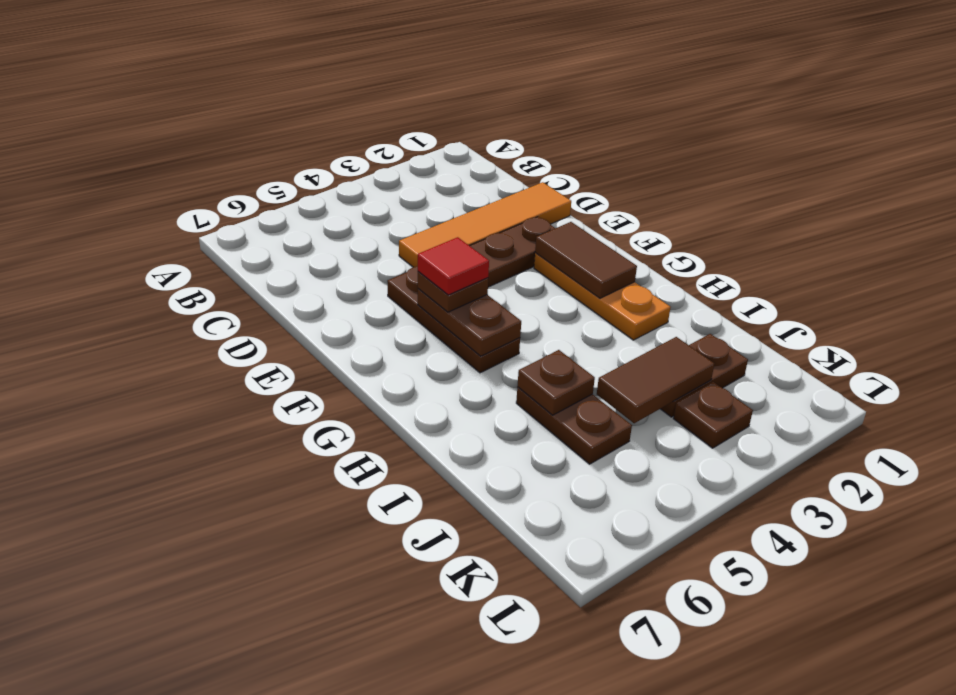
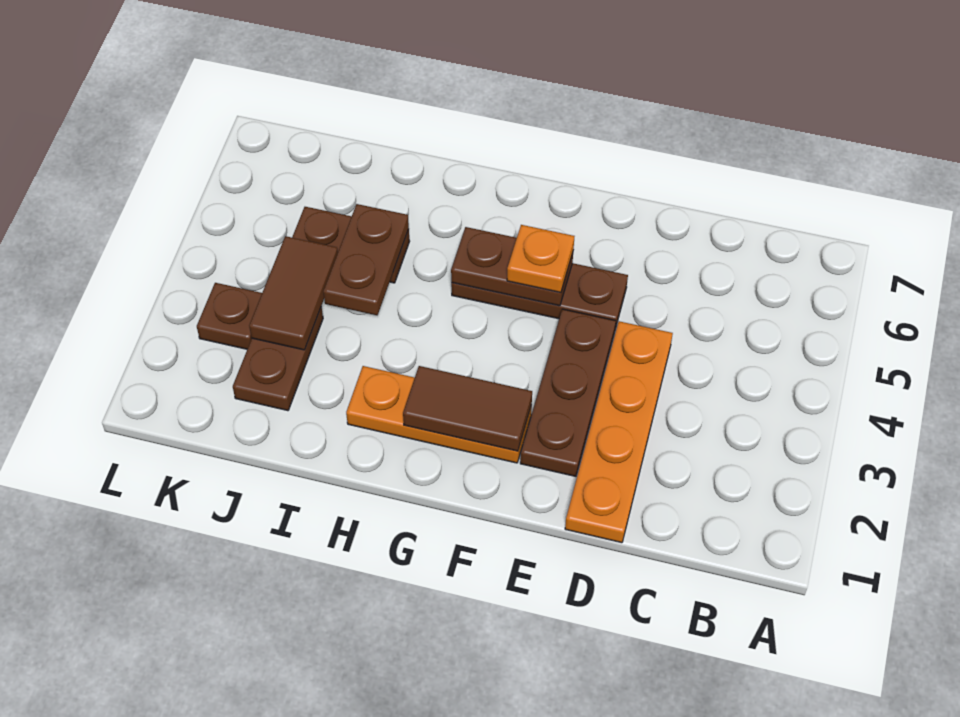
orange 1x4 tile [399,182,571,267] -> orange 1x4 plate [565,321,673,543]
brown 1x1 plate [418,272,488,312] -> orange 1x1 plate [507,225,574,292]
red 1x1 tile [418,237,489,295] -> none
brown 1x1 plate [517,350,595,415] -> brown 1x2 plate [323,204,409,315]

